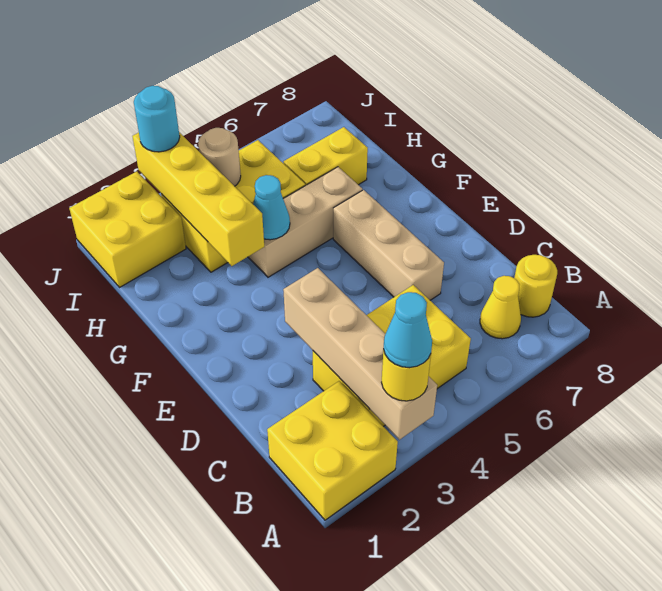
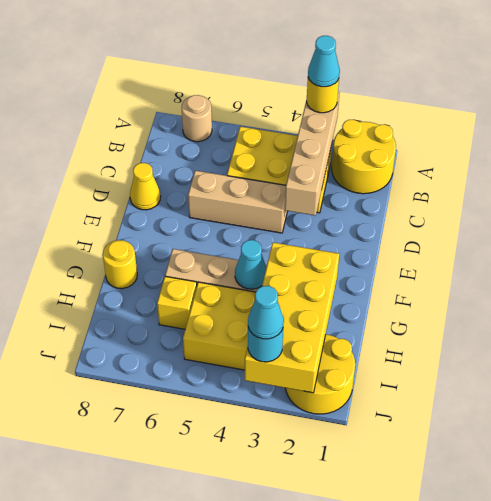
yellow 2x2 brick [267,381,398,520] -> yellow 2x2 round brick [332,120,396,194]
yellow 1x1 cone [480,276,521,339] -> yellow 1x1 cone moved to [130,163,161,210]
yellow 1x1 round brick [514,255,557,317] -> yellow 1x1 round brick moved to [103,240,137,289]
tan 1x3 brick [333,190,444,300] -> tan 1x3 brick turned to [188,171,288,233]
yellow 1x4 brick [132,132,264,266] -> yellow 2x4 brick [245,242,339,393]
yellow 1x2 brick [283,127,368,185] -> yellow 1x1 brick [157,276,197,329]
yellow 2x2 brick [69,172,186,287] -> yellow 2x2 round brick [285,334,355,414]
tan 1x1 round brick [198,128,241,186] -> tan 1x1 round brick moved to [182,95,212,142]
none -> cyan 1x1 cone [248,286,284,339]

